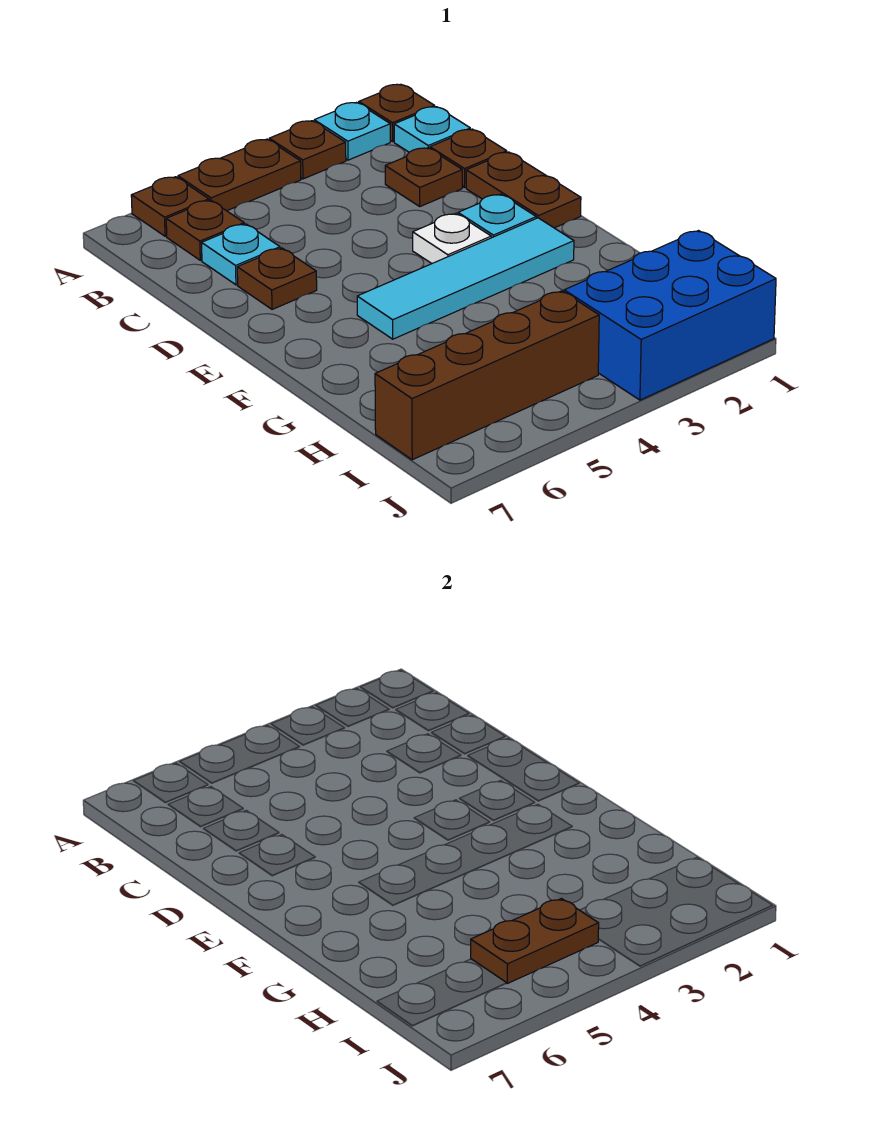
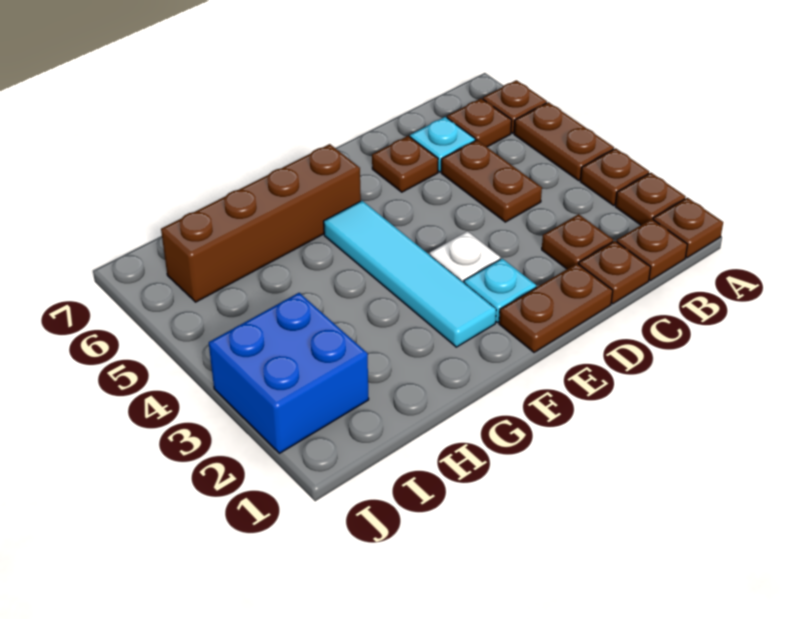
cyan 1x1 plate [314,102,390,160] -> brown 1x1 plate [615,173,686,225]
cyan 1x1 plate [394,107,470,152] -> brown 1x1 plate [617,219,687,280]
blue 2x3 brick [564,231,776,400] -> blue 2x2 brick [209,293,369,453]
brown 1x4 brick [375,291,599,460] -> brown 1x4 brick turned to [161,144,361,302]
brown 1x2 plate [471,899,599,983] -> brown 1x2 plate moved to [441,140,542,222]

